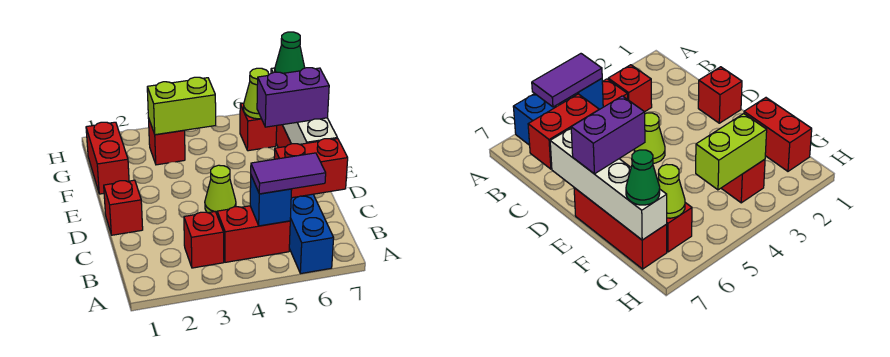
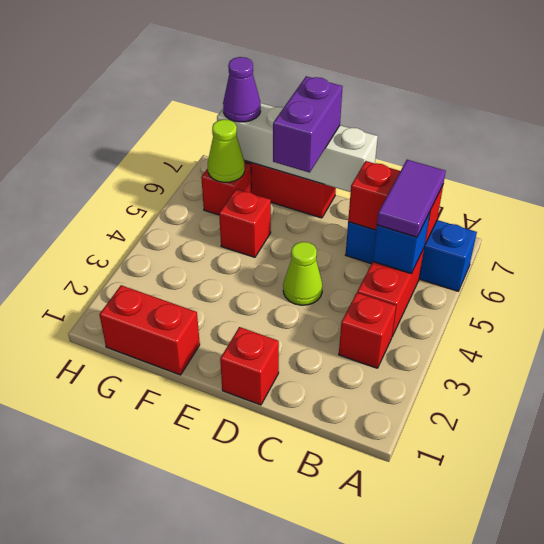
red 1x2 brick [274,138,348,198] -> red 1x2 brick turned to [348,161,443,244]
red 1x1 brick [148,118,185,165] -> red 1x1 brick moved to [219,189,271,257]
lime 1x2 brick [147,77,216,135] -> none
green 1x1 cone [275,32,305,73] -> purple 1x1 cone [223,57,261,122]

